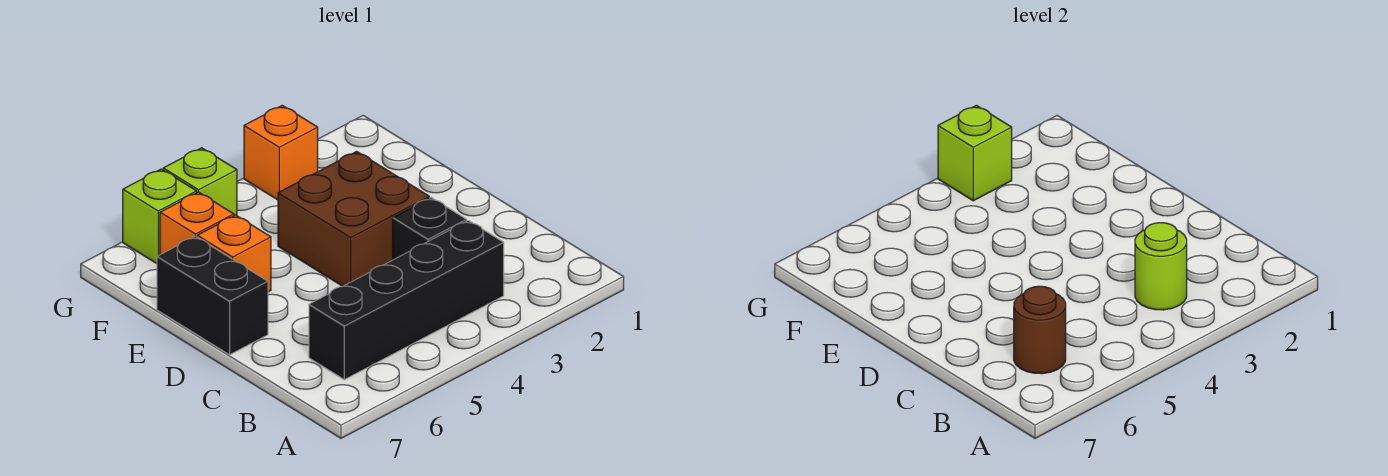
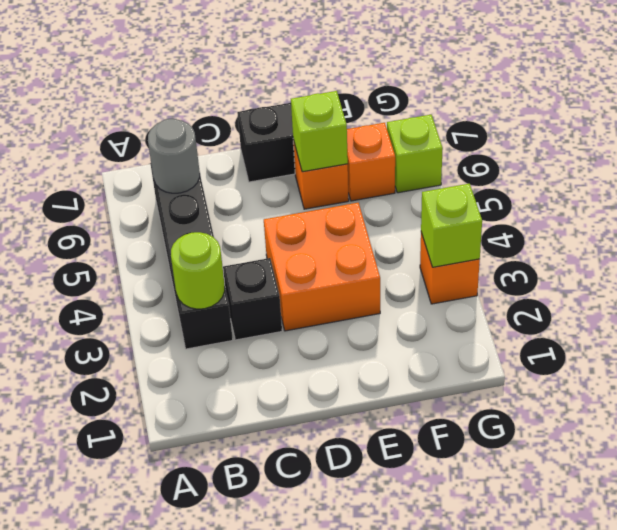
brown 1x1 round brick [1014,286,1066,374] -> grey 1x1 round brick [148,119,200,193]
brown 2x2 brick [278,151,429,286] -> orange 2x2 brick [264,203,380,331]
lime 1x1 brick [163,148,237,216] -> lime 1x1 brick moved to [291,91,348,172]

